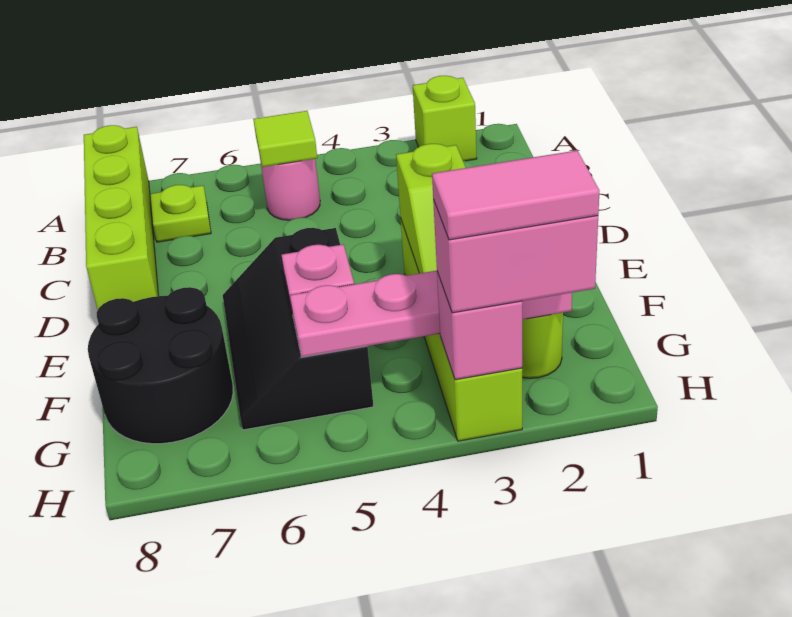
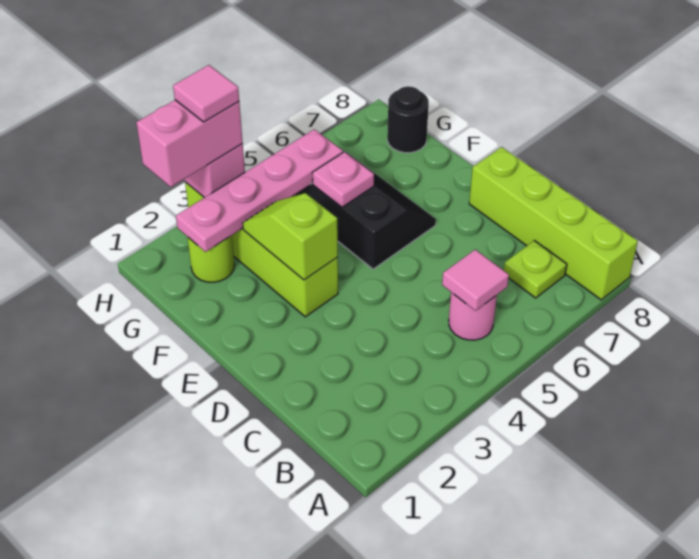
lime 1x1 brick [413,76,477,161] -> none
lime 1x1 tile [253,111,317,167] -> pink 1x1 tile [442,250,509,311]
black 2x2 round brick [88,287,233,444] -> black 1x1 round brick [387,86,429,153]
pink 1x2 tile [432,151,600,240] -> pink 1x1 tile [173,65,239,122]

